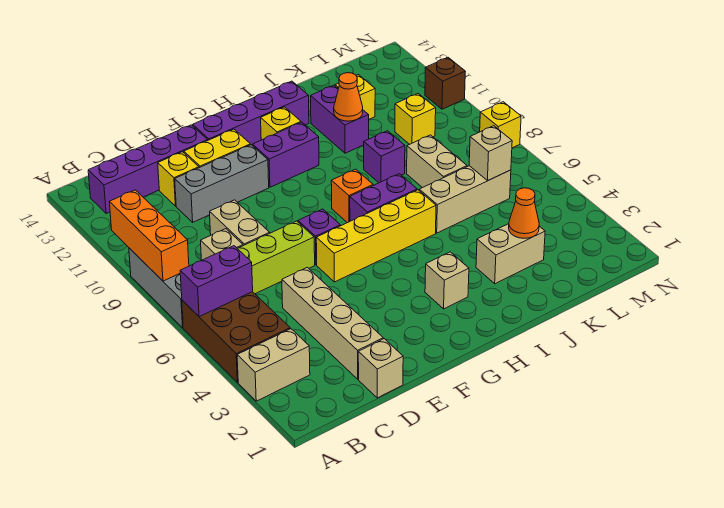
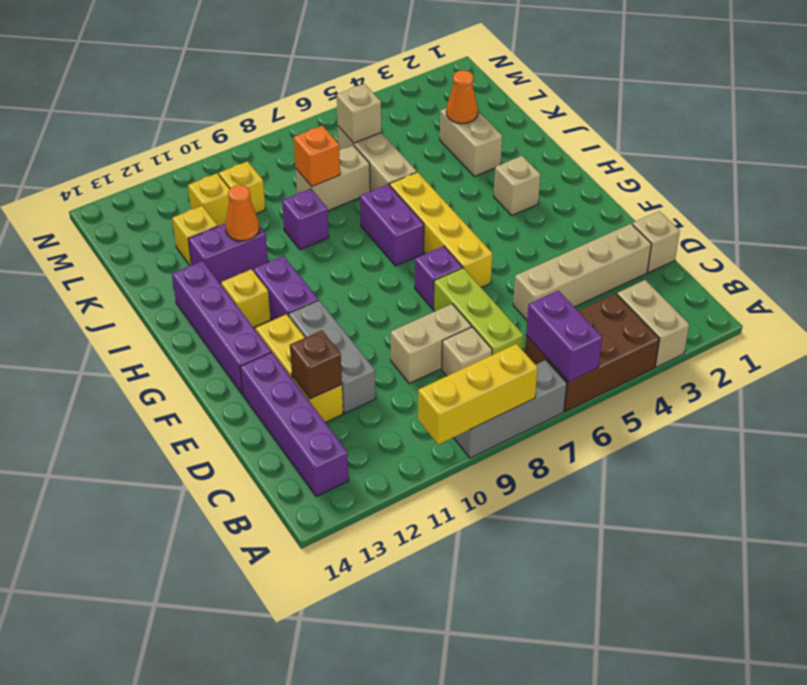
orange 1x3 brick [109,190,189,281] -> yellow 1x3 brick [418,344,538,445]
orange 1x1 brick [331,169,373,223] -> orange 1x1 brick moved to [294,126,340,187]
yellow 1x1 brick [480,102,521,148] -> yellow 1x1 brick moved to [188,173,230,226]
brown 1x1 brick [425,58,465,109] -> brown 1x1 brick moved to [290,331,342,399]

